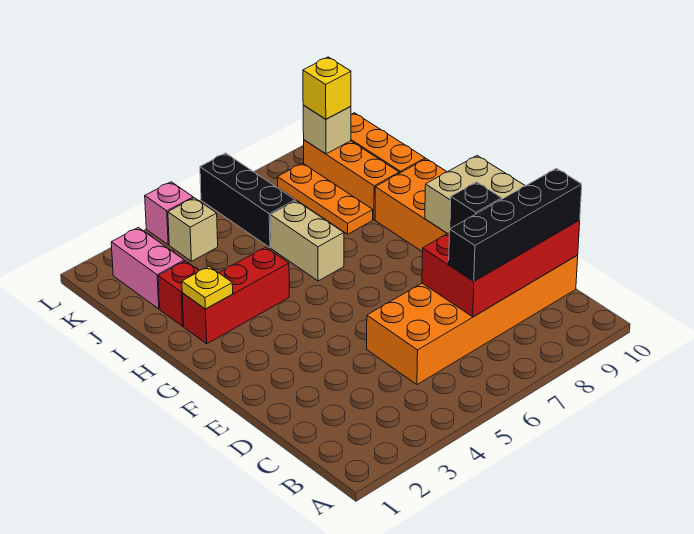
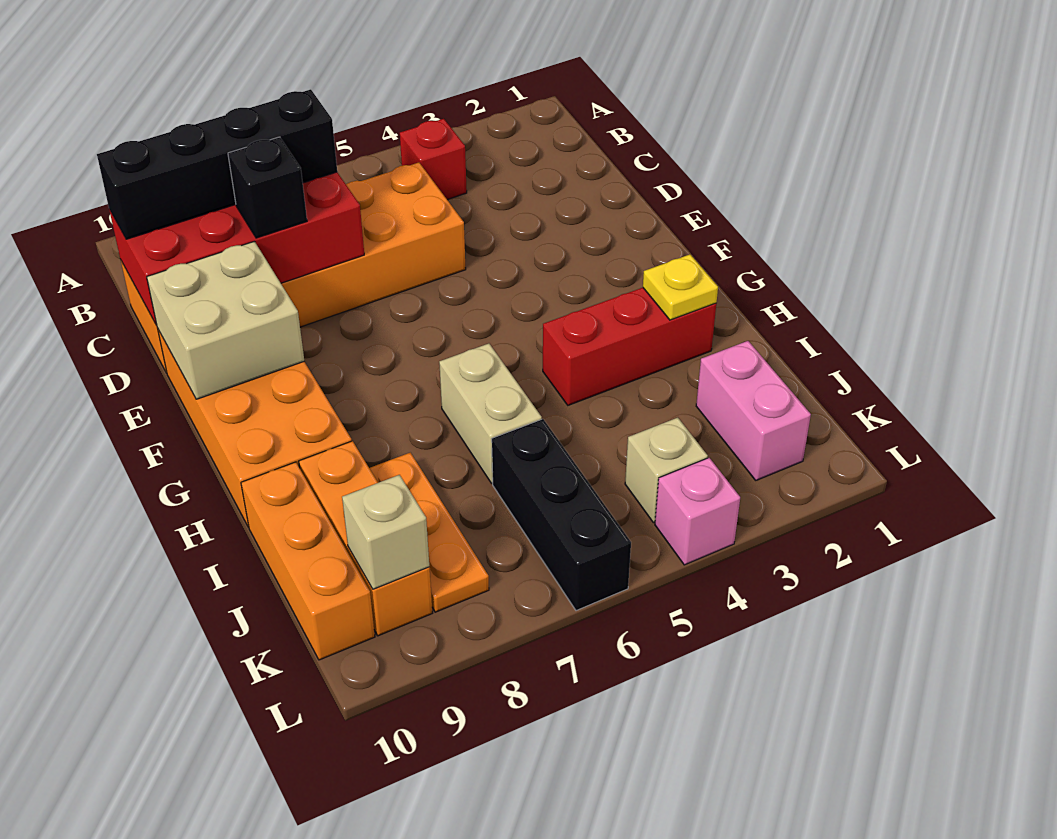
red 1x1 brick [158,261,199,326] -> red 1x1 brick moved to [400,119,467,200]
yellow 1x1 brick [303,57,351,119] -> none

